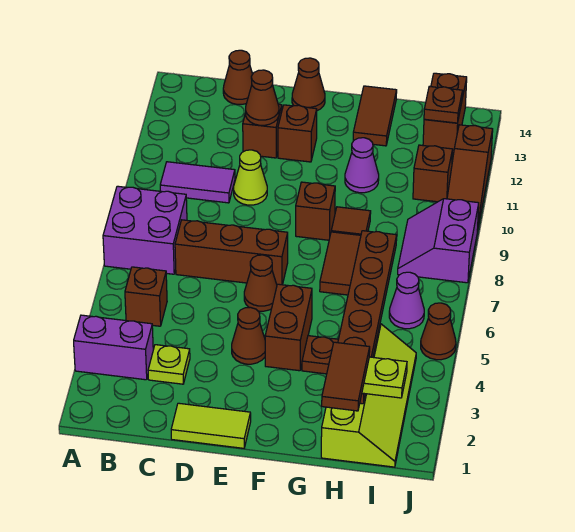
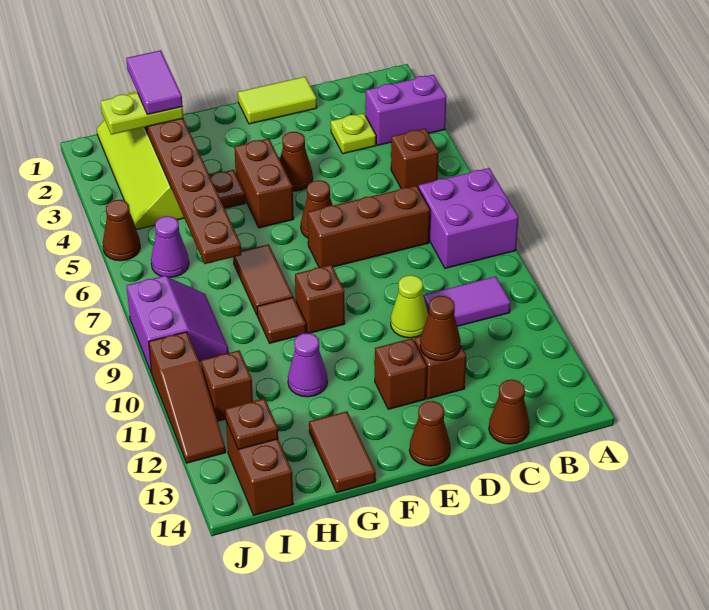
brown 1x2 tile [322,342,370,411] -> purple 1x2 tile [126,50,183,114]
brown 1x3 slope [447,125,493,232] -> brown 1x3 slope turned to [149,332,226,463]

